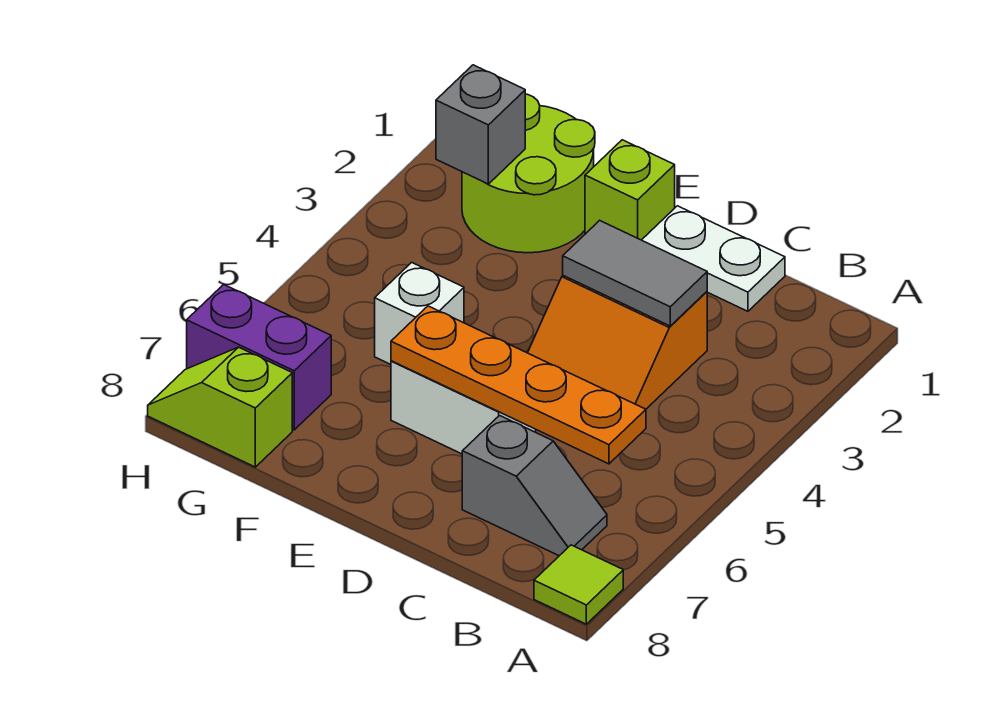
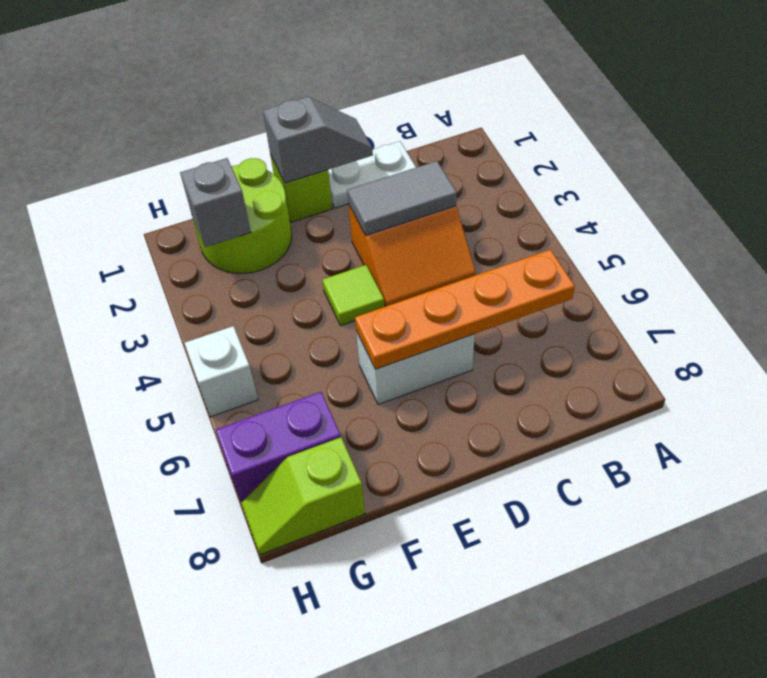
lime 1x1 tile [534,545,623,624] -> lime 1x1 tile moved to [322,265,385,326]
grey 1x2 slope [462,416,607,556] -> grey 1x2 slope moved to [263,97,373,183]
white 1x1 brick [375,262,464,364] -> white 1x1 brick moved to [184,326,258,417]

